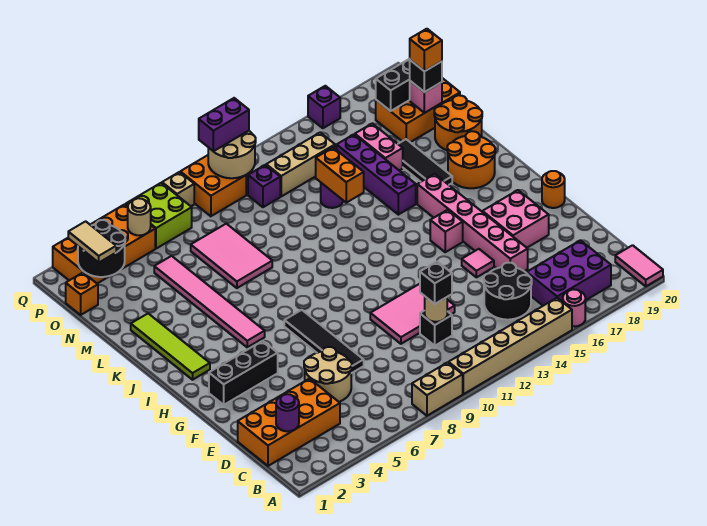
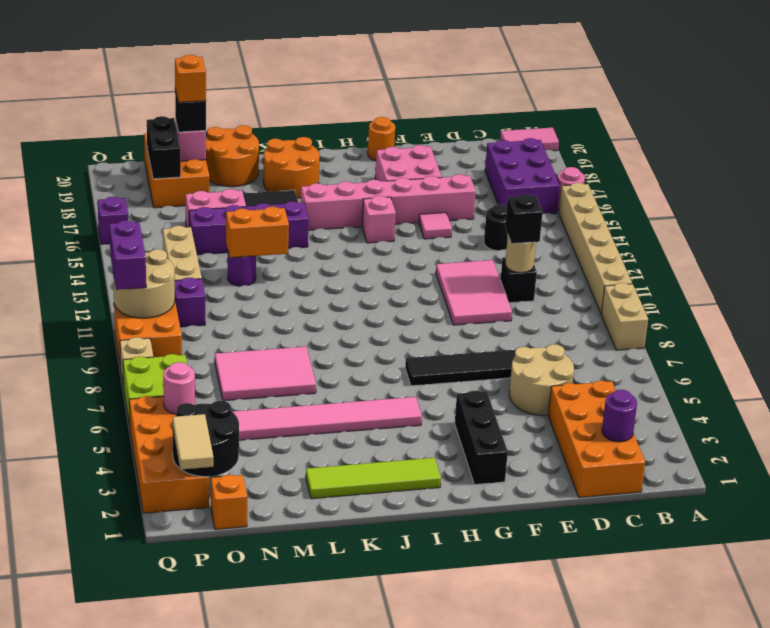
black 2x2 round brick [484,263,532,320] -> black 1x1 round brick [484,204,508,251]
tan 1x2 tile [68,221,116,262] -> tan 1x2 tile turned to [173,414,213,469]
tan 1x1 round brick [128,198,151,235] -> pink 1x1 round brick [163,362,195,414]

